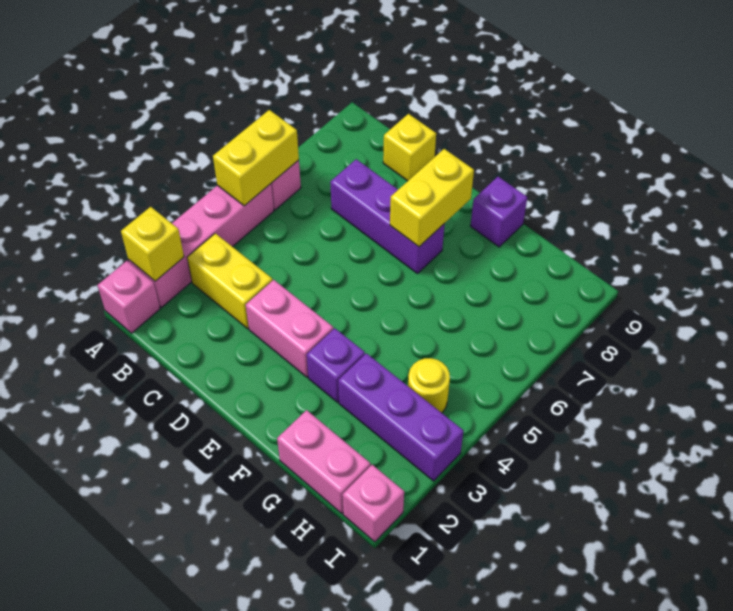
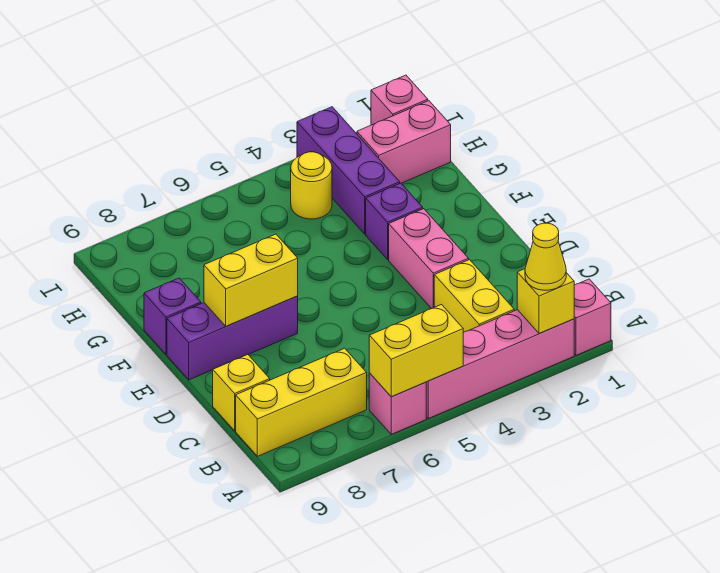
none -> yellow 1x1 cone [525,223,566,290]
none -> yellow 1x3 brick [236,348,367,456]
purple 1x3 brick [330,159,445,274] -> purple 1x3 brick turned to [167,296,298,380]
pink 1x2 brick [277,410,370,514] -> pink 1x2 brick turned to [357,101,451,183]

